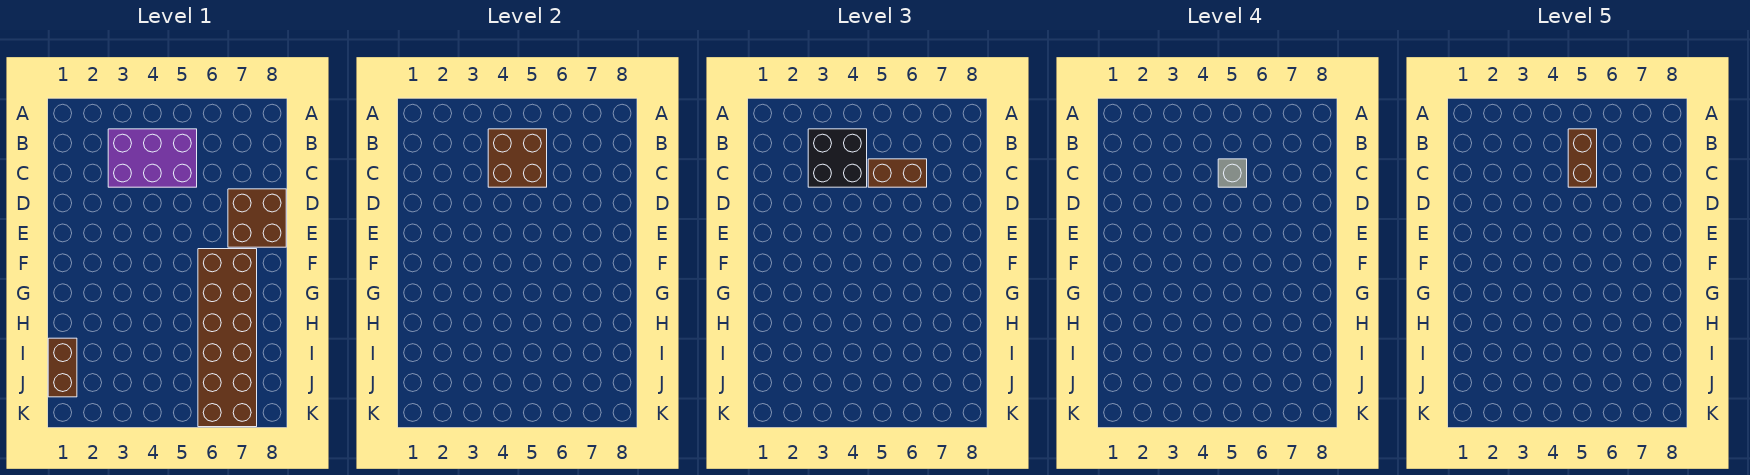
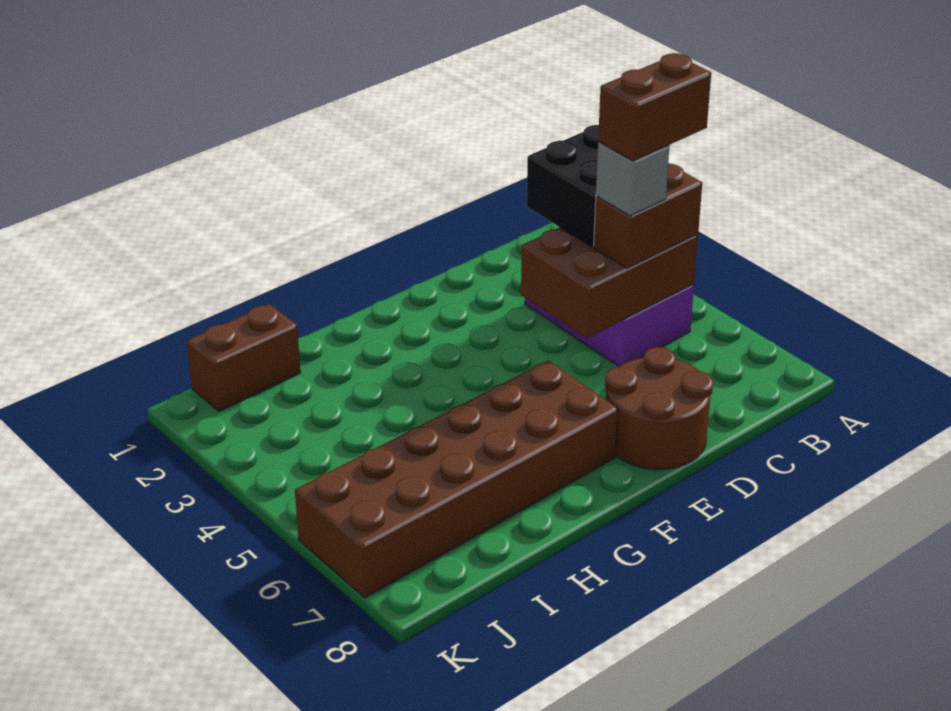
brown 2x2 brick [488,129,547,187] -> brown 2x3 brick [521,228,698,338]
brown 1x2 brick [868,159,927,187] -> brown 1x2 brick turned to [594,164,702,268]
brown 2x2 brick [228,189,286,247] -> brown 2x2 round brick [605,347,713,469]

